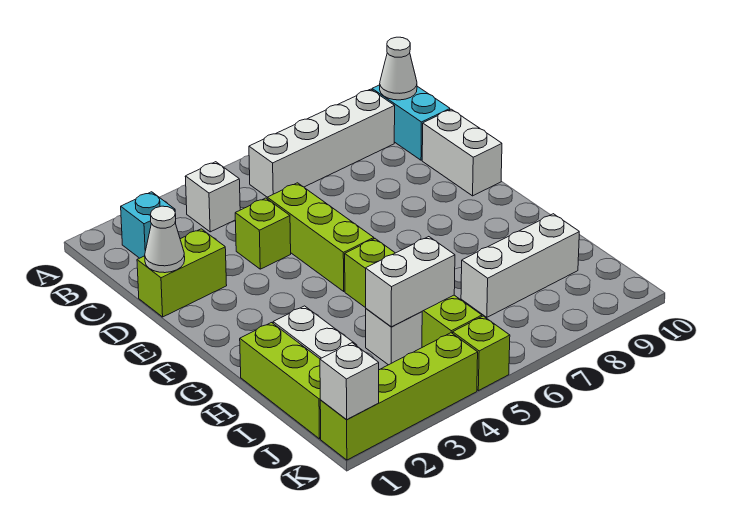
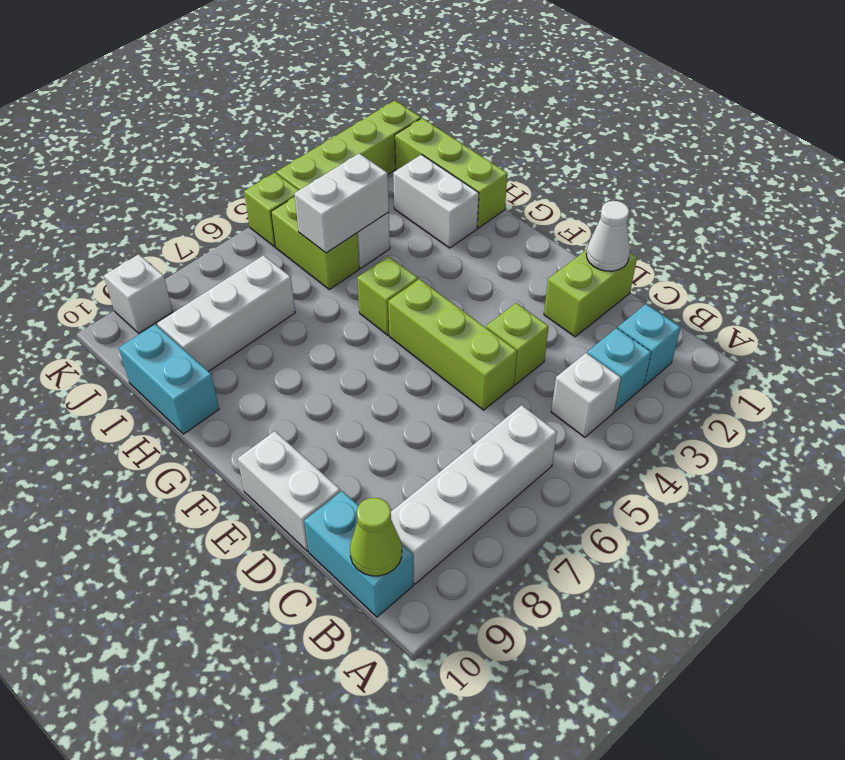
none -> cyan 1x1 brick [587,328,651,411]
white 1x1 cone [380,37,417,100] -> lime 1x1 cone [350,498,402,576]
none -> cyan 1x2 brick [119,324,219,434]
white 1x1 brick [320,343,379,420] -> white 1x1 brick moved to [104,254,173,333]

